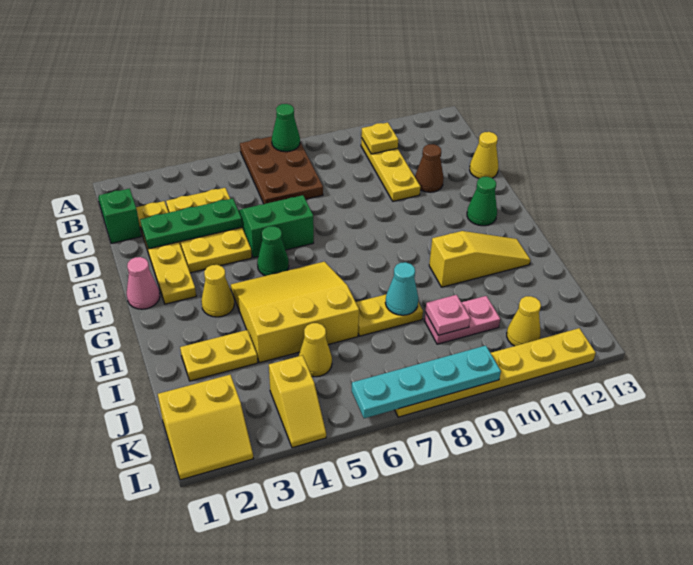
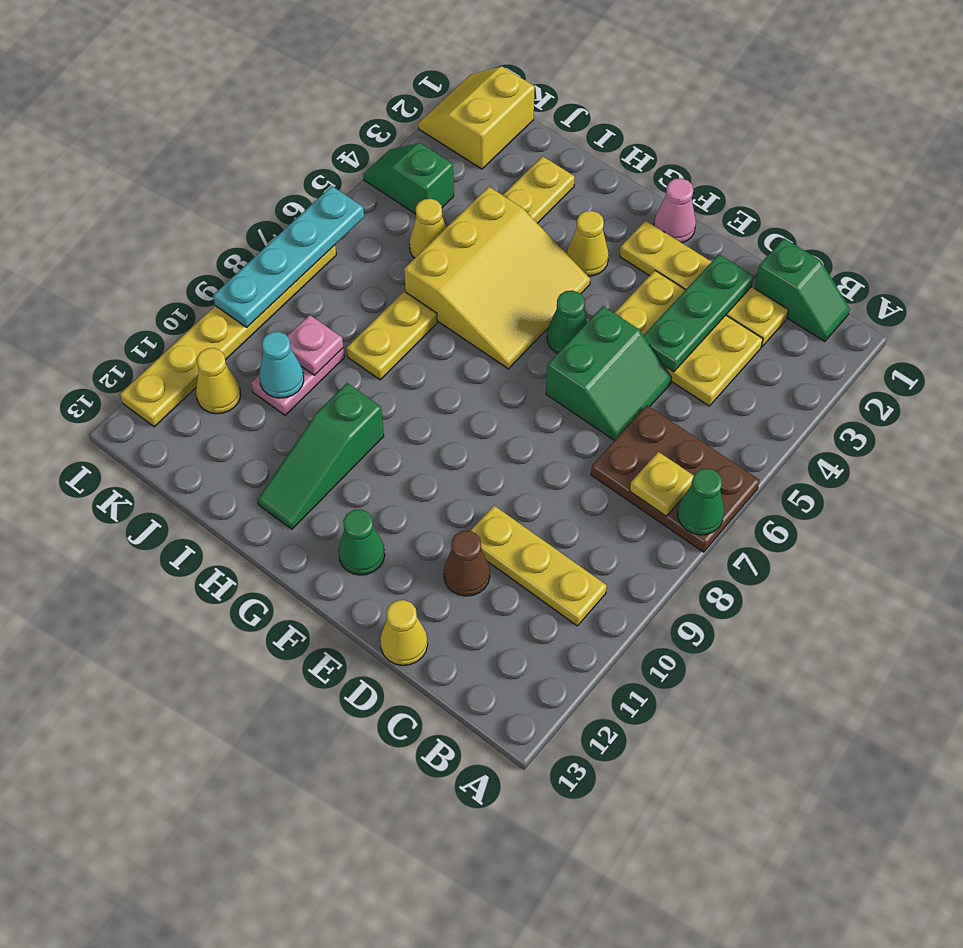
yellow 1x1 plate [361,122,398,154] -> yellow 1x1 plate moved to [630,452,694,516]
yellow 1x3 slope [429,231,530,287] -> green 1x3 slope [257,383,384,529]
cyan 1x1 cone [385,262,419,315] -> cyan 1x1 cone moved to [259,332,304,398]
yellow 1x2 slope [269,355,326,448] -> green 1x2 slope [363,143,454,214]

